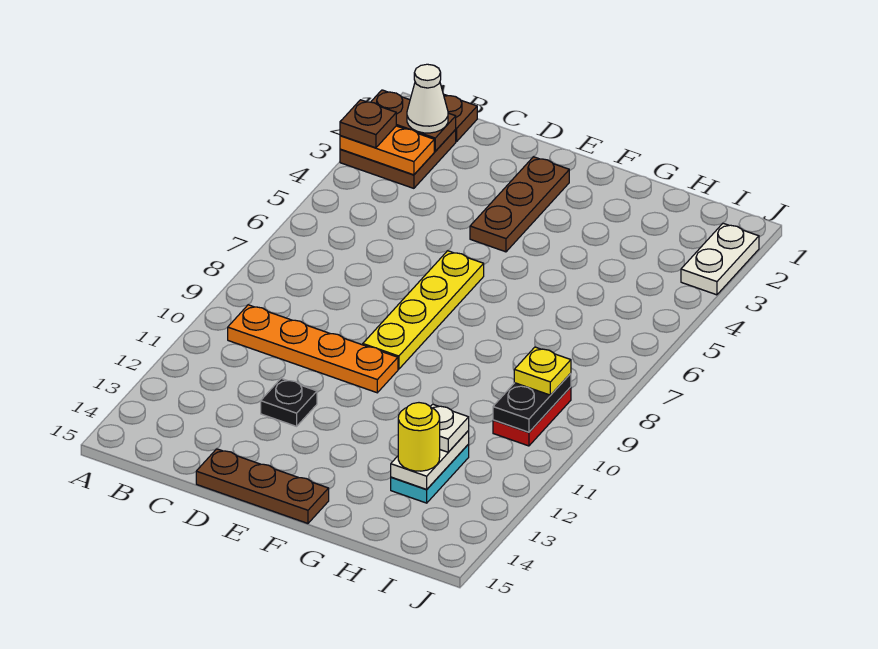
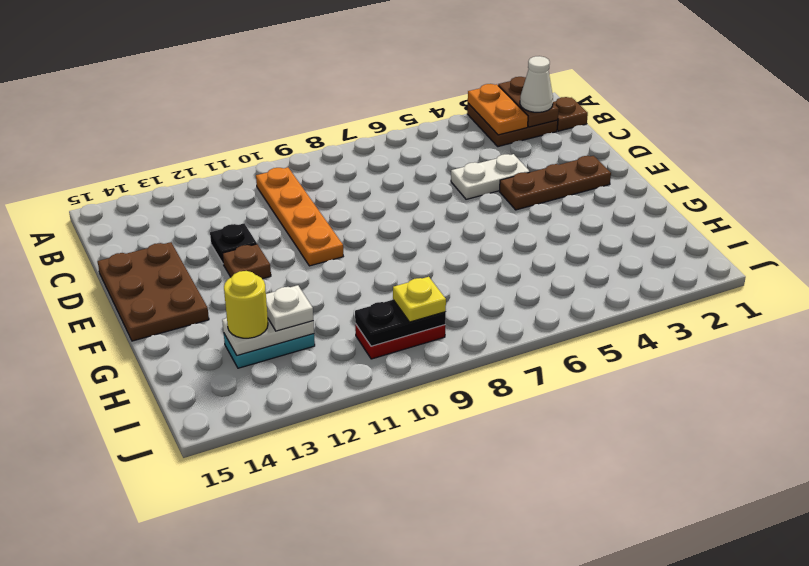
brown 1x1 plate [340,100,396,148] -> brown 1x1 plate moved to [222,244,271,279]
brown 1x3 plate [196,449,329,523] -> brown 2x3 plate [98,242,209,341]
yellow 1x4 plate [363,251,484,369] -> none
white 1x2 plate [681,223,759,295] -> white 1x2 plate moved to [451,154,530,199]

